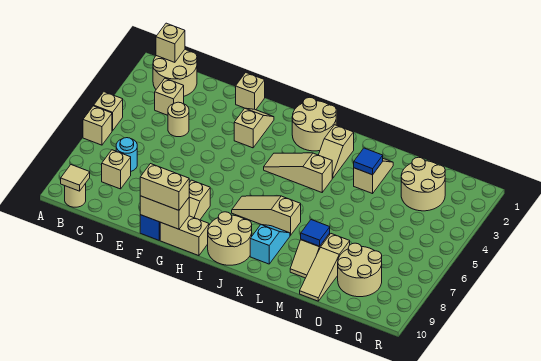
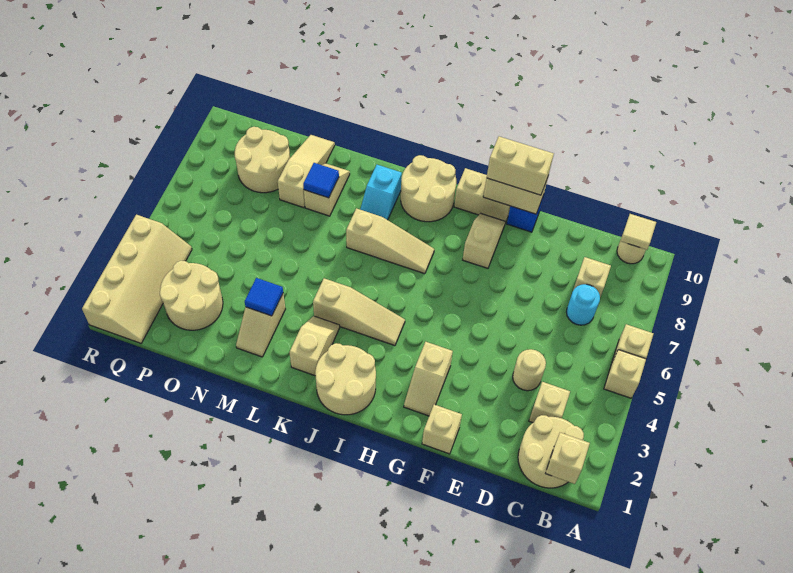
none -> tan 2x4 slope [82,215,192,343]

